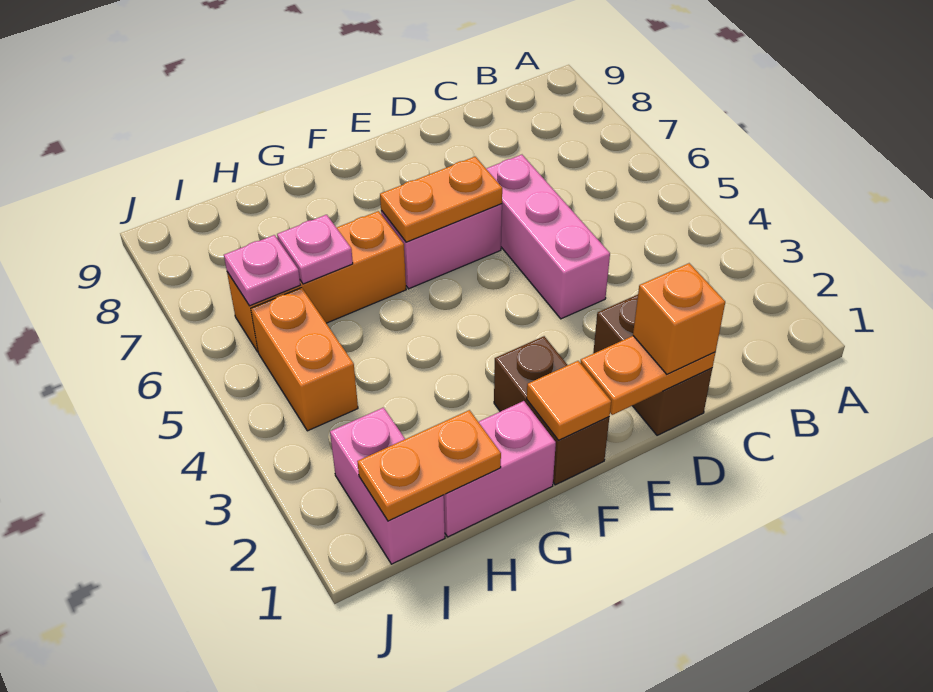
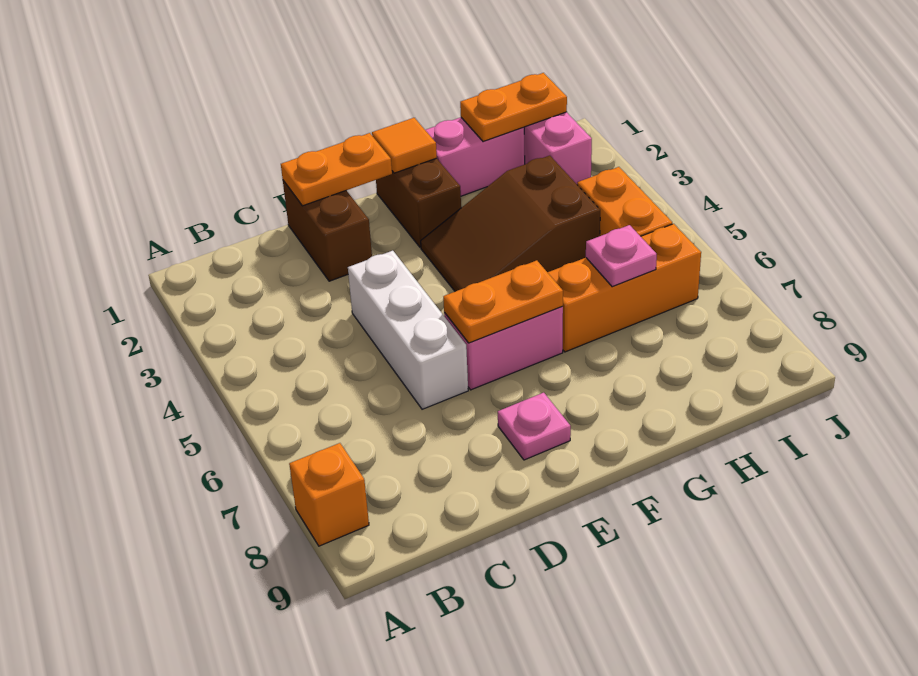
orange 1x1 brick [633,263,725,374] -> orange 1x1 brick moved to [289,443,369,546]
pink 1x3 brick [486,155,610,319] -> white 1x3 brick [348,251,468,409]
none -> brown 2x3 slope [421,156,600,291]
pink 1x1 plate [224,235,300,306] -> pink 1x1 plate moved to [498,393,571,460]

